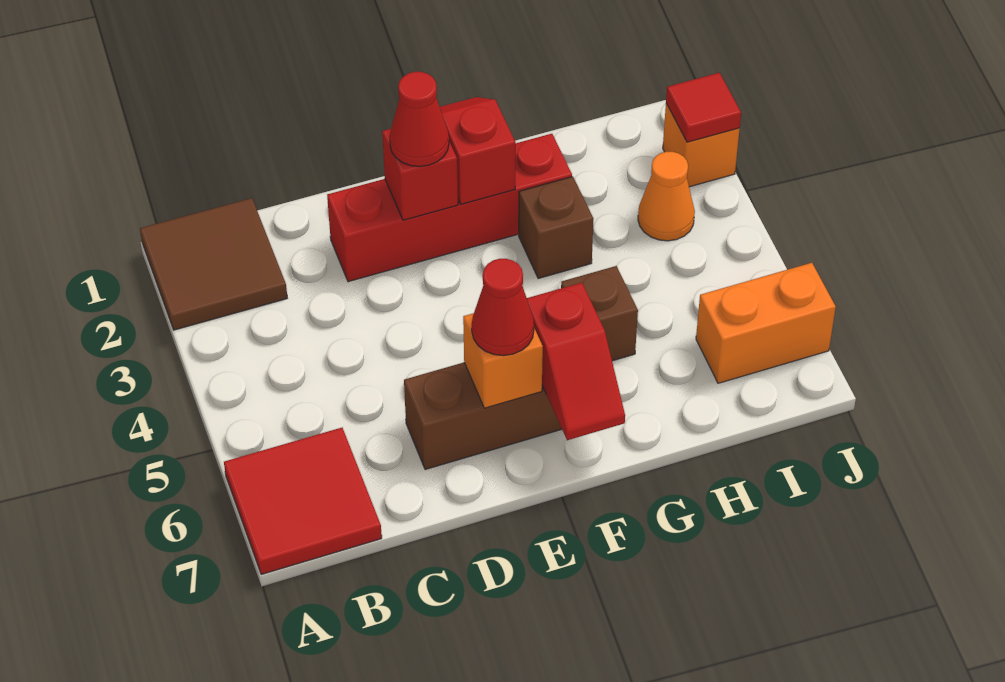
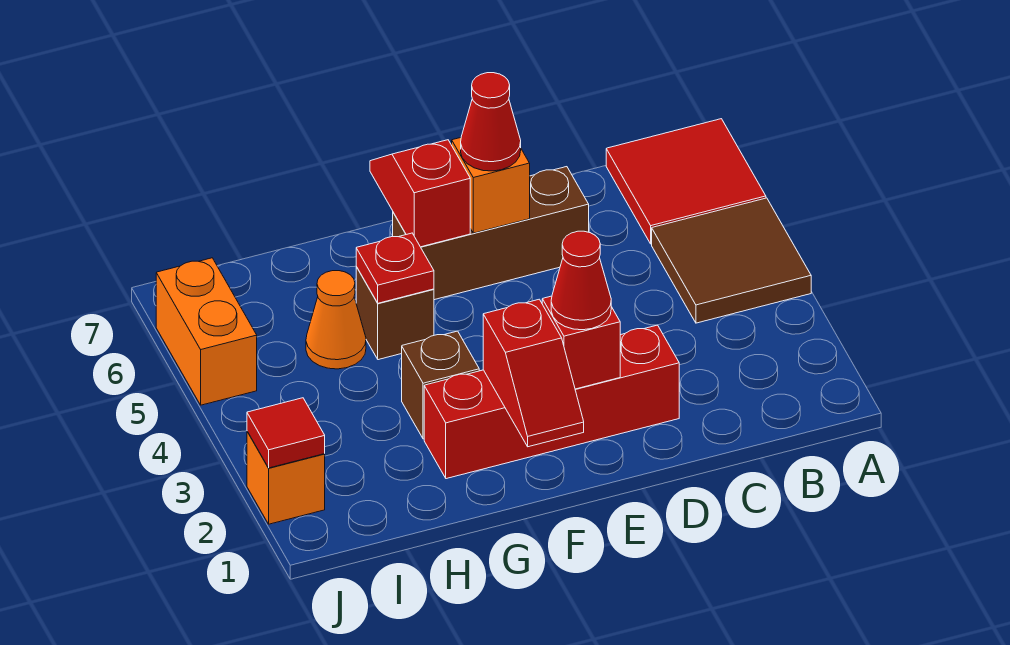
brown 2x2 tile [140,198,287,330] -> brown 2x2 tile moved to [652,198,811,323]
none -> red 1x1 plate [356,233,434,303]
orange 1x1 cone [638,152,695,241] -> orange 1x1 cone moved to [306,271,366,369]
orange 1x2 brick [696,263,836,383] -> orange 1x2 brick turned to [156,258,257,405]

